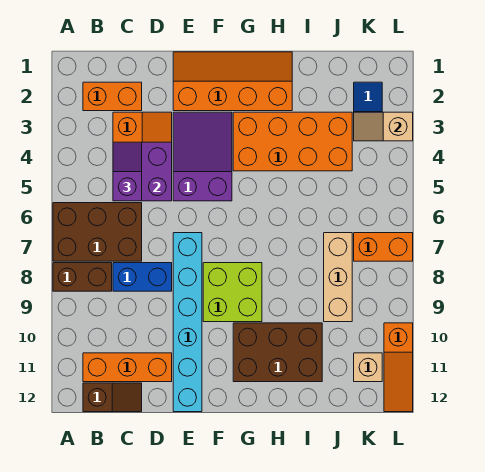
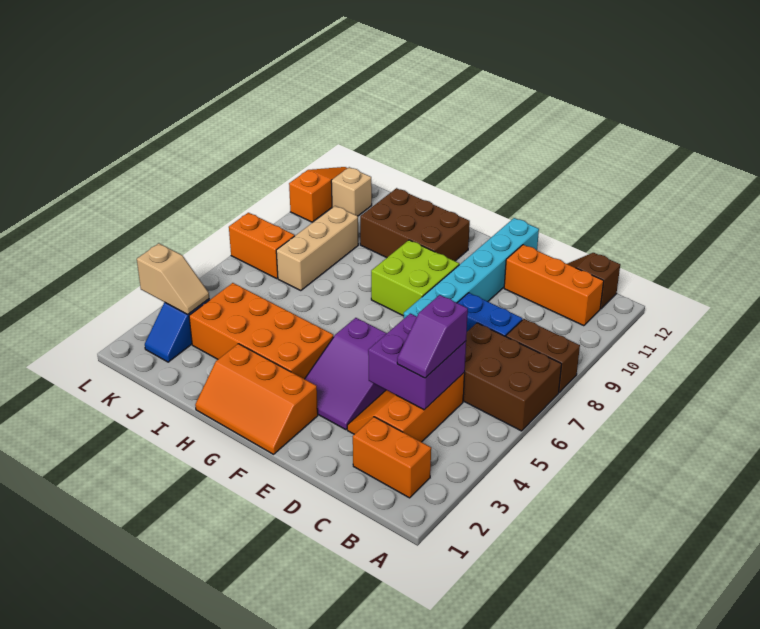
orange 2x4 slope [173,52,292,111] -> orange 2x3 slope [195,344,318,454]

